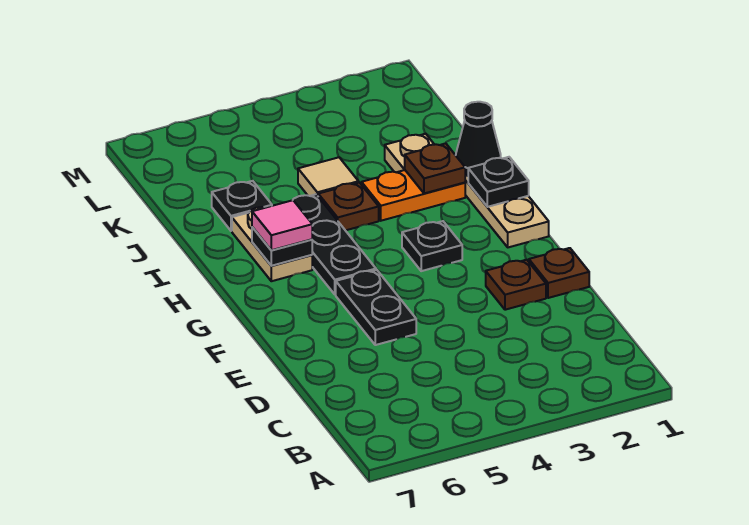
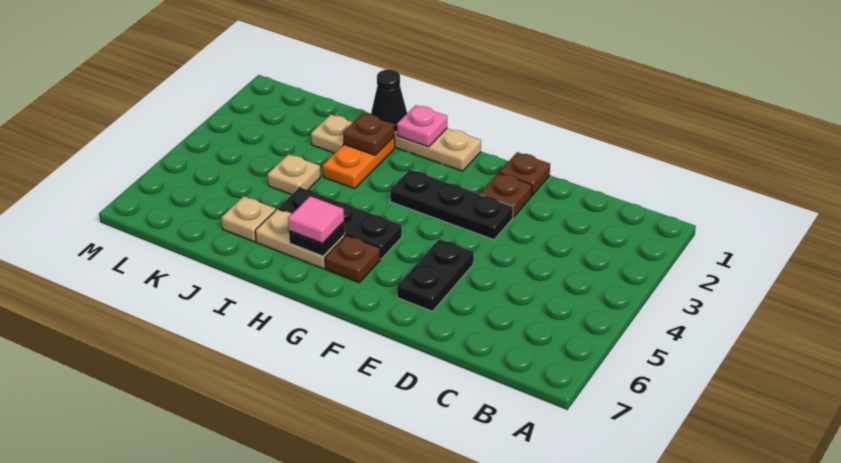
black 1x2 plate [336,270,416,345] -> black 1x2 plate turned to [397,239,474,311]
black 1x1 plate [402,221,462,271] -> black 1x3 plate [390,170,513,240]
black 1x1 plate [468,157,529,207] -> pink 1x1 plate [397,105,447,147]
brown 1x1 plate [318,182,379,230] -> brown 1x1 plate moved to [325,235,380,283]
tan 1x1 tile [298,157,358,196] -> tan 1x1 plate [268,154,320,195]
black 1x1 plate [212,181,272,231] -> tan 1x1 plate [221,196,276,242]

